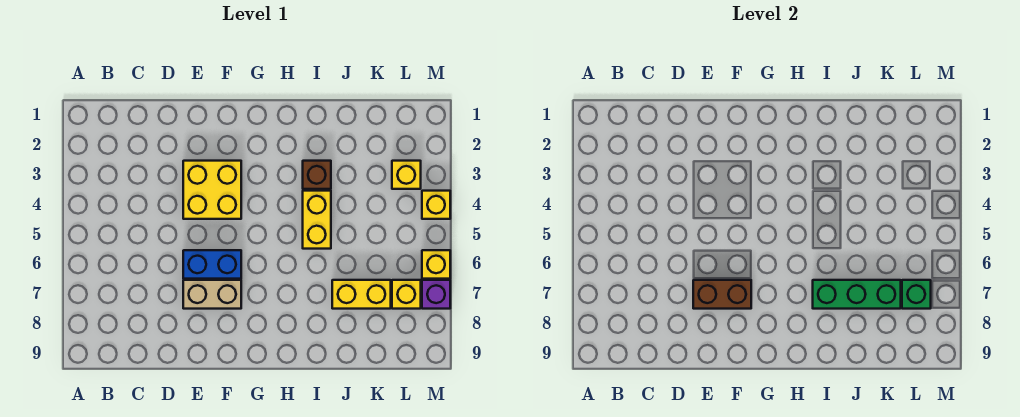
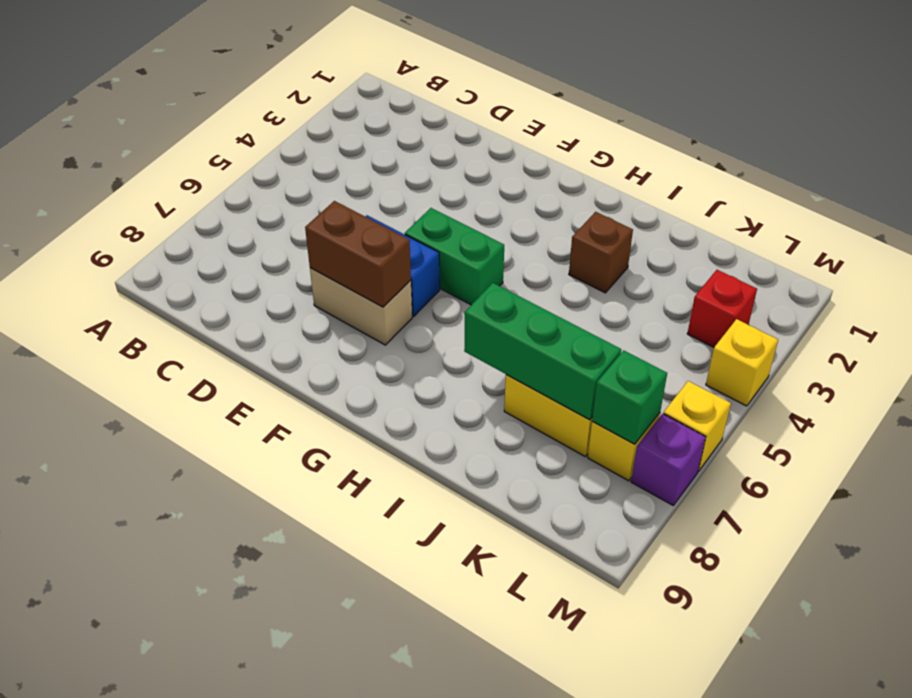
yellow 2x2 brick [183,161,241,219] -> none
none -> green 1x2 brick [405,208,504,305]
yellow 1x2 brick [303,191,331,249] -> none
yellow 1x1 brick [392,161,421,189] -> red 1x1 brick [687,270,757,347]

